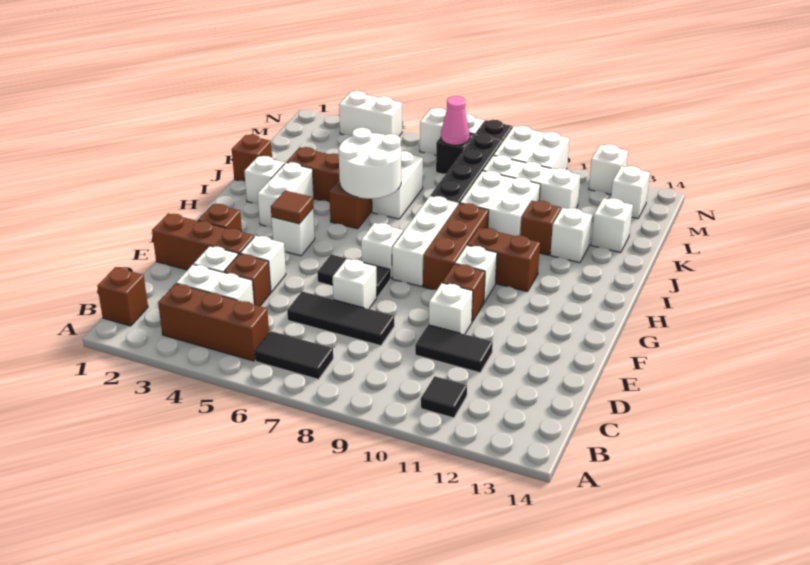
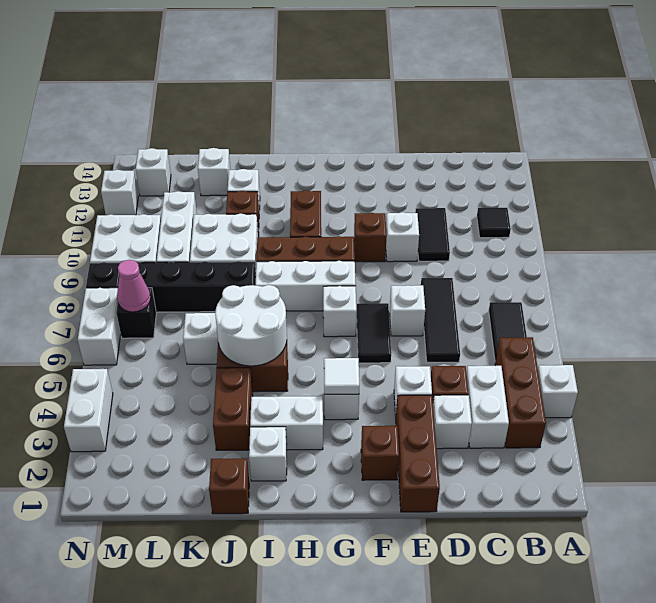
brown 1x1 brick [97,267,148,326] -> none
brown 1x1 tile [271,190,313,224] -> white 1x1 tile [324,358,359,394]
white 1x1 brick [455,245,497,302] -> white 1x1 brick moved to [538,365,578,418]

